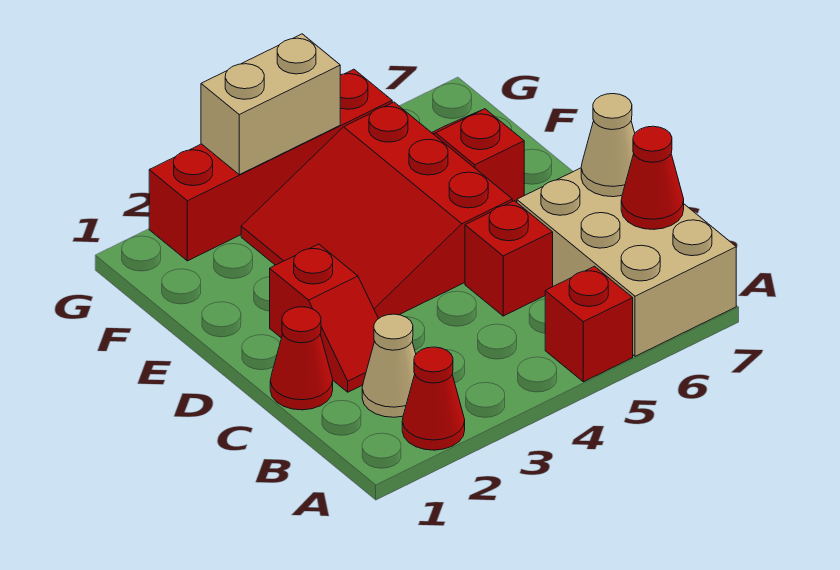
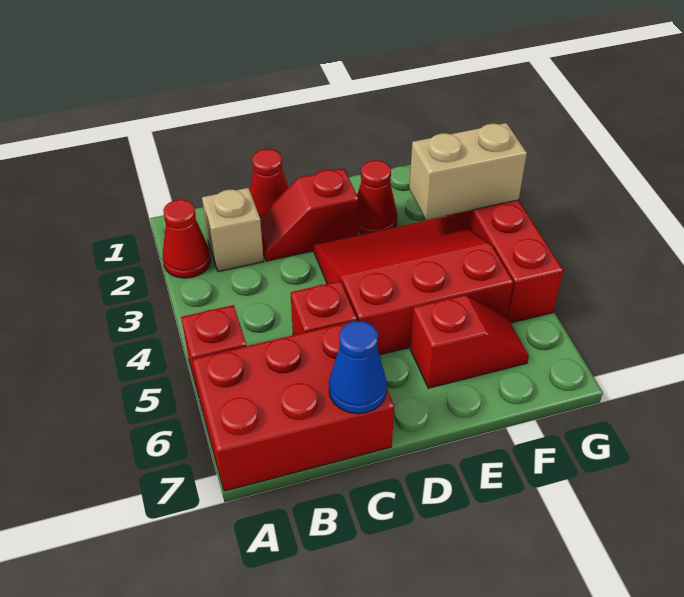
tan 2x3 brick [517,168,736,356] -> red 2x3 brick [193,320,394,491]
tan 1x1 cone [362,314,416,417] -> tan 1x1 brick [202,188,264,272]
red 1x1 cone [621,126,684,229] -> red 1x1 cone moved to [357,160,397,234]
tan 1x1 cone [581,94,635,197] -> blue 1x1 cone [329,321,387,414]
tan 1x2 brick [201,34,340,175] -> tan 1x2 brick turned to [409,123,527,220]

